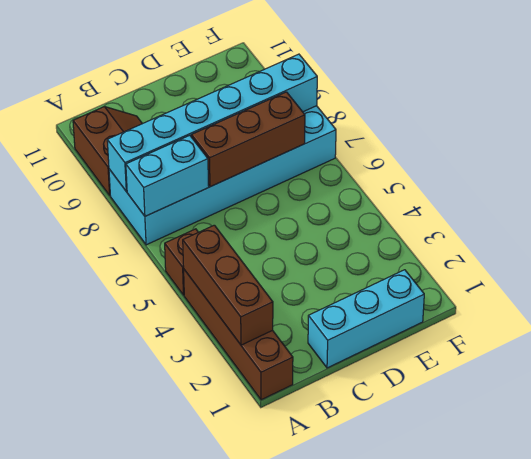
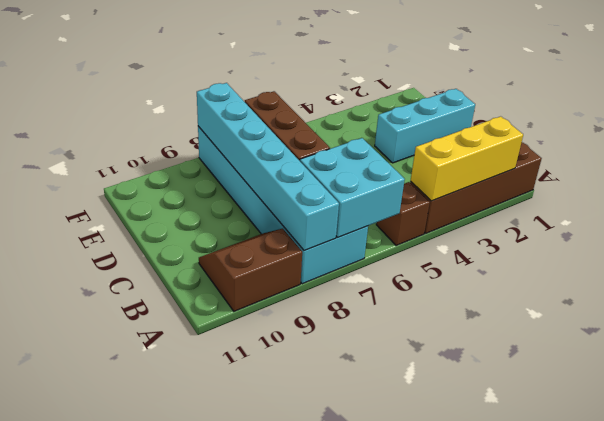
brown 1x3 brick [183,225,273,345] -> yellow 1x3 brick [411,116,523,201]
cyan 1x2 brick [126,135,209,216] -> cyan 2x2 brick [300,138,405,237]
cyan 1x3 brick [308,270,424,368] -> cyan 1x3 brick turned to [375,89,475,163]

